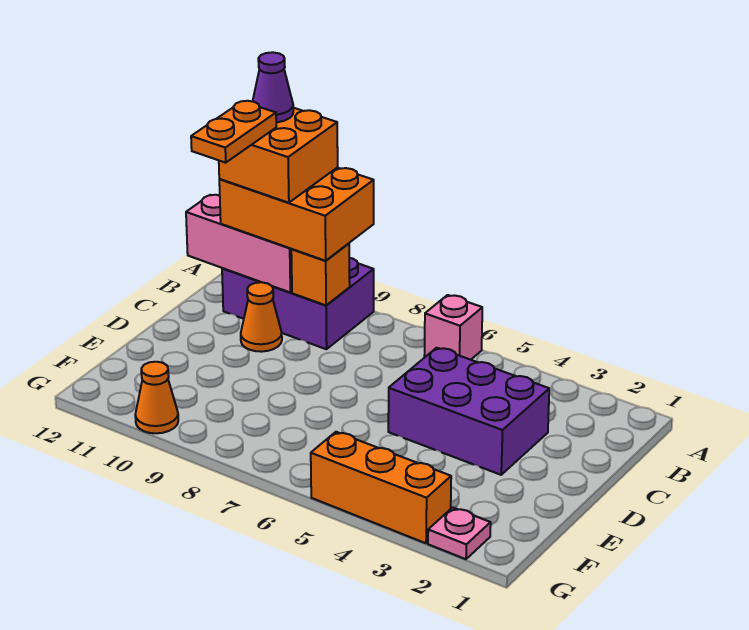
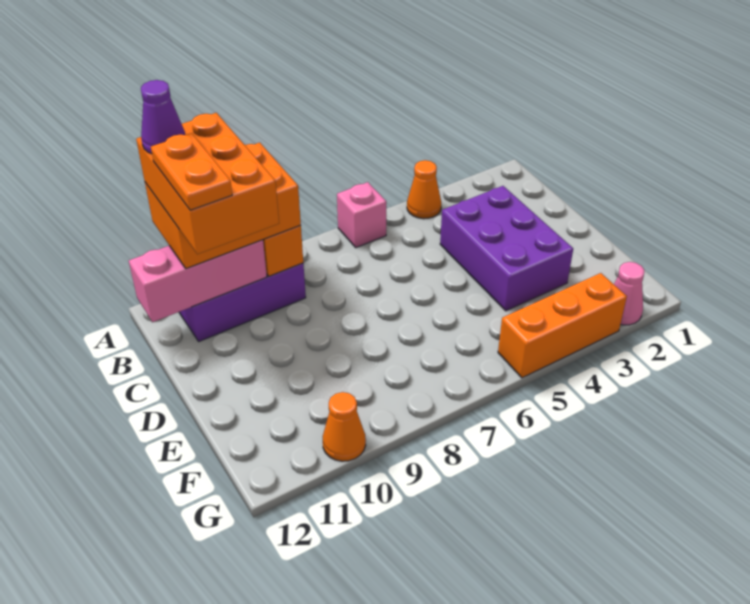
orange 2x2 brick [219,108,338,203] -> orange 2x3 brick [136,113,279,254]
purple 2x3 brick [388,348,549,475] -> purple 2x3 brick turned to [440,186,573,311]
orange 1x1 cone [241,282,282,352] -> orange 1x1 cone moved to [407,160,441,219]
pink 1x1 plate [428,507,491,559] -> pink 1x1 cone [614,262,644,325]

